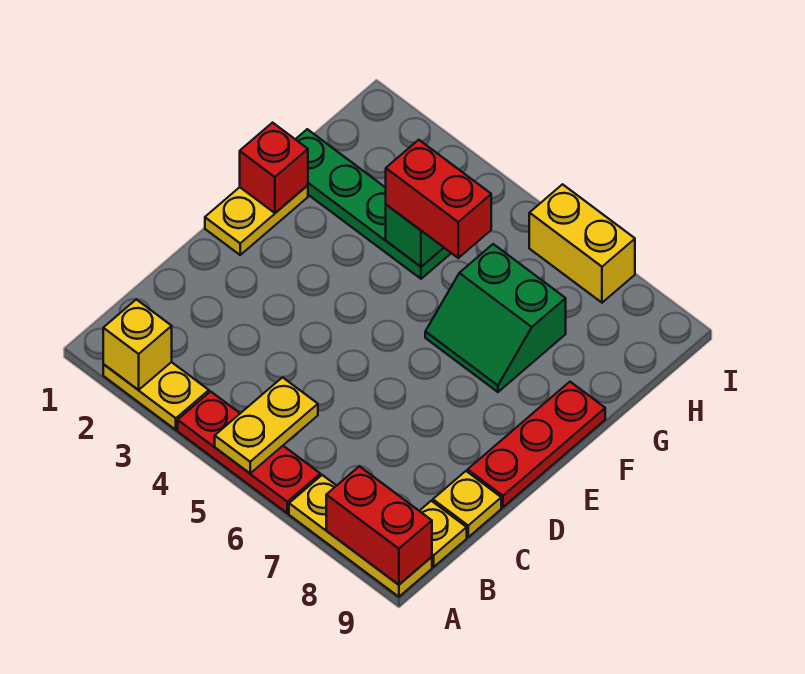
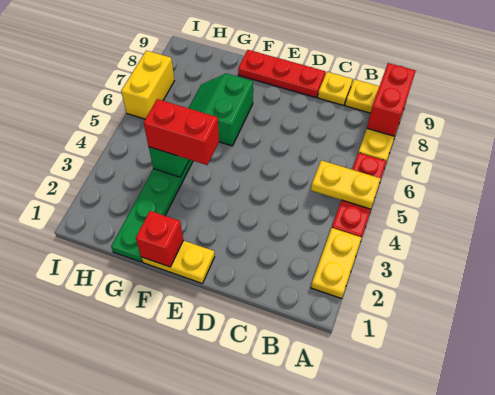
yellow 1x1 brick [103,299,172,390] -> none
green 2x2 slope [425,244,566,392] -> green 2x2 slope turned to [189,73,253,146]
red 1x2 brick [386,140,491,258] -> red 1x2 brick turned to [144,99,219,165]

